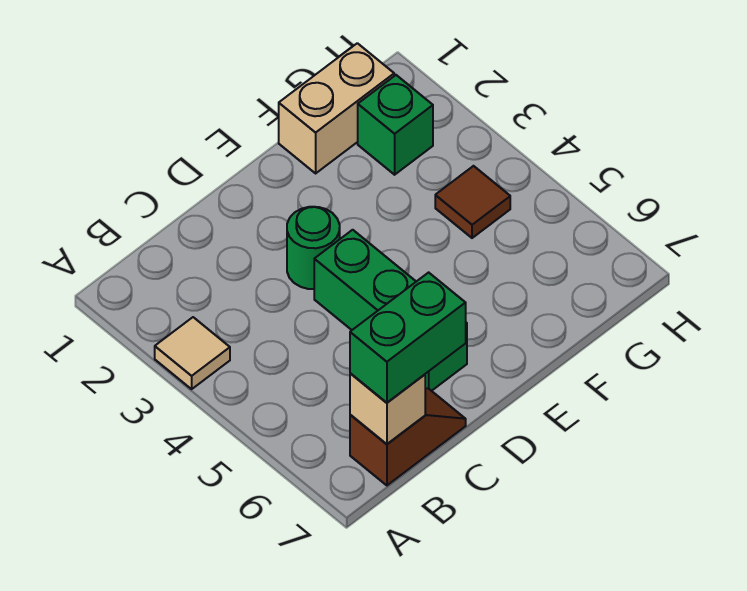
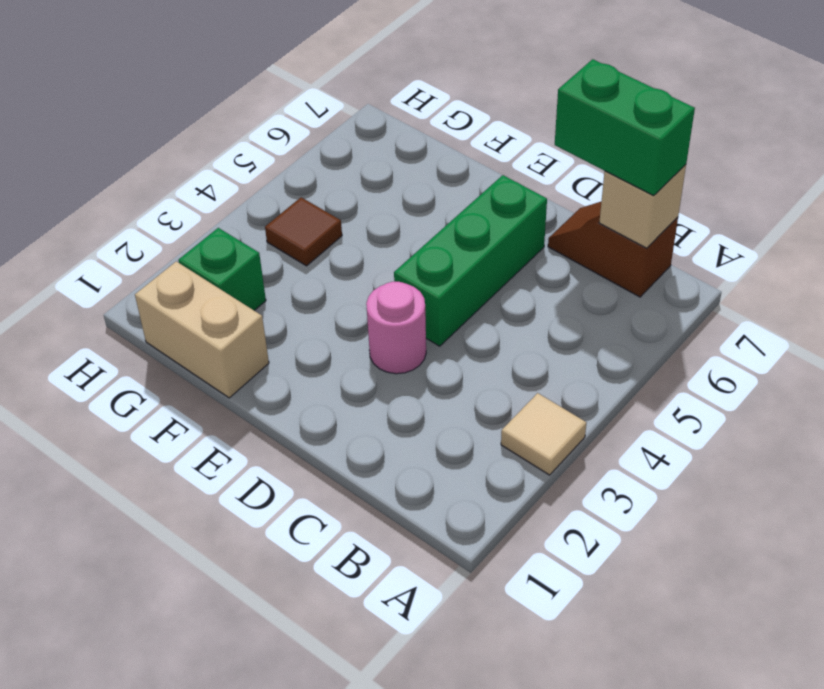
green 1x1 round brick [287,207,340,289] -> pink 1x1 round brick [366,282,426,374]

